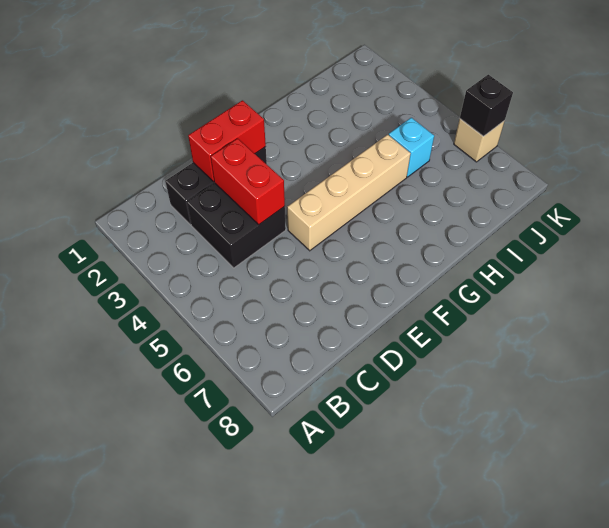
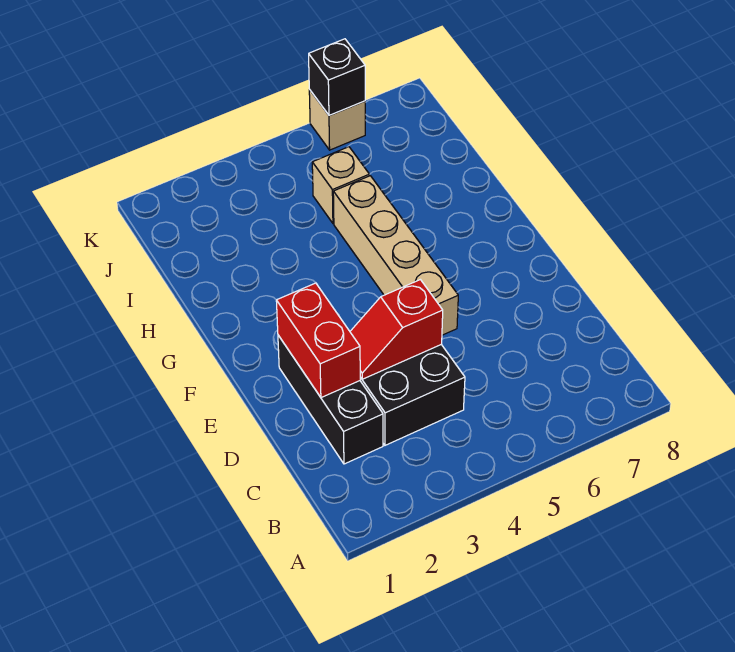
red 1x2 brick [211,138,285,224] -> red 1x2 slope [350,280,443,379]
cyan 1x1 brick [389,118,434,177] -> tan 1x1 brick [312,147,369,223]

